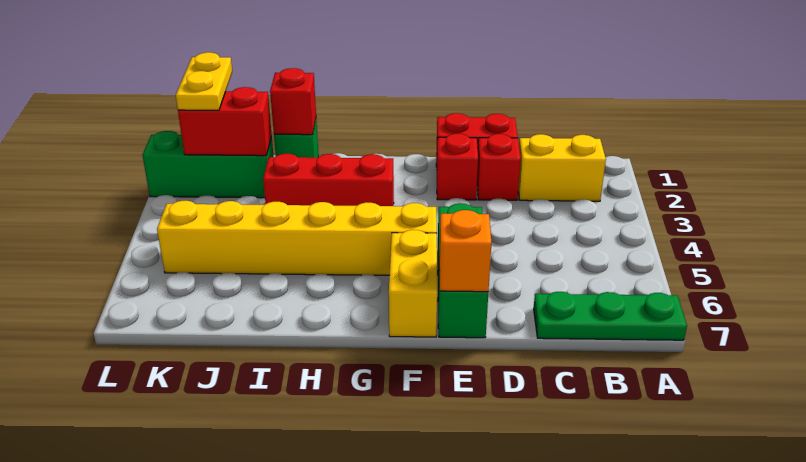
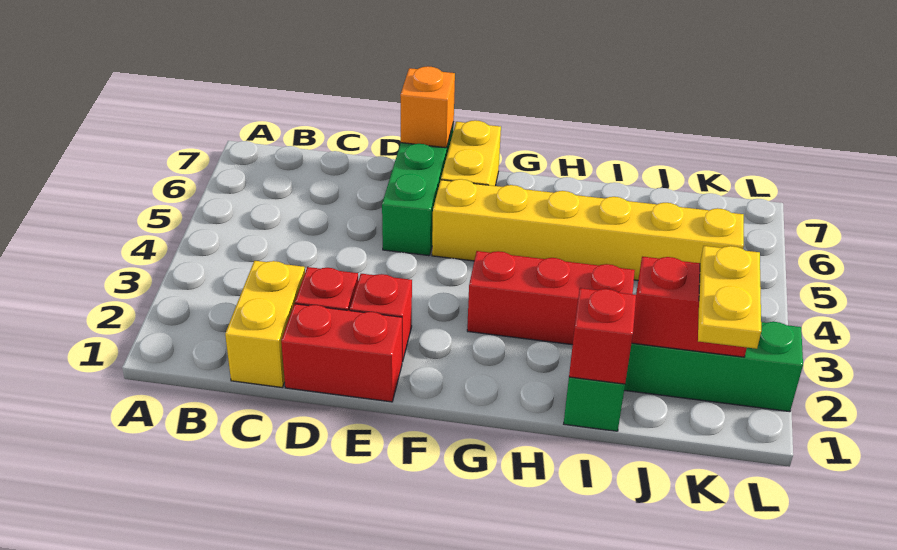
green 1x3 plate [534,292,687,340] -> none
yellow 1x2 brick [518,134,606,201] -> yellow 1x2 brick turned to [225,261,305,387]

